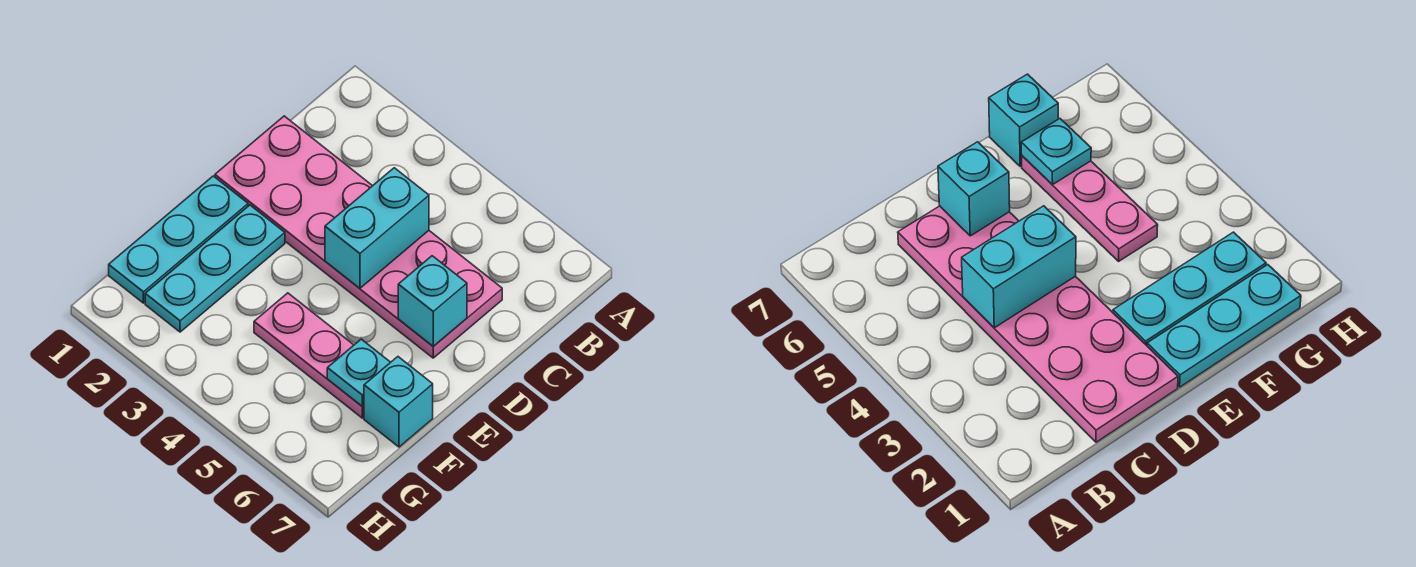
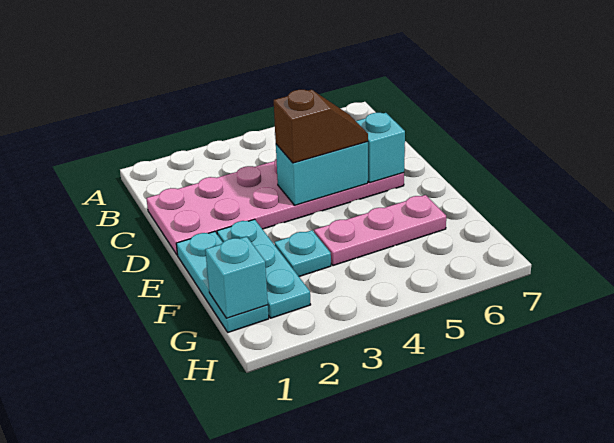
cyan 1x2 brick [325,168,429,288] -> cyan 1x2 brick turned to [276,142,368,205]
none -> brown 1x2 slope [274,90,368,163]
cyan 1x1 plate [327,339,390,406] -> cyan 1x1 plate moved to [275,230,331,277]
cyan 1x1 brick [364,357,433,447] -> cyan 1x1 brick moved to [205,237,268,318]

